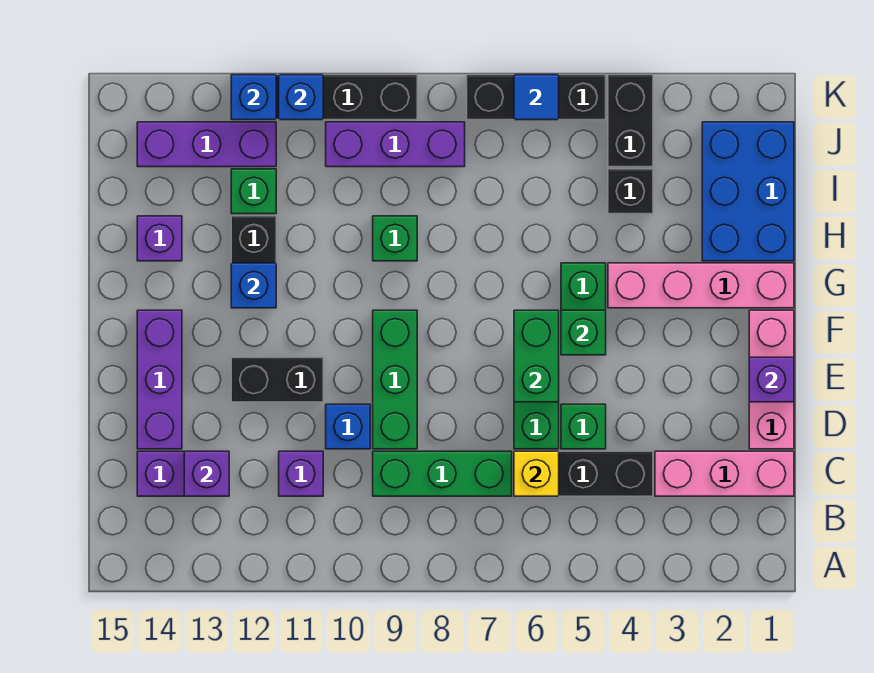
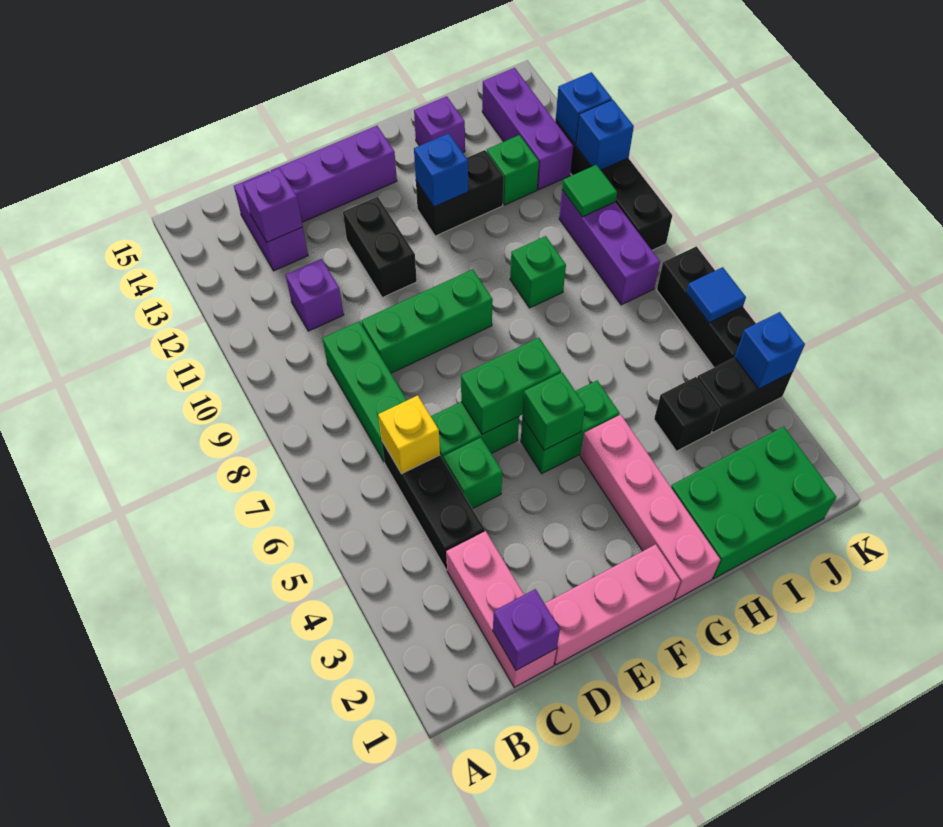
blue 1x1 brick [326,404,370,449] -> blue 1x1 brick moved to [735,312,805,389]
purple 1x1 brick [749,357,794,402] -> purple 1x1 brick moved to [493,589,560,670]
blue 2x3 brick [702,122,794,261] -> green 2x3 brick [671,427,836,579]
none -> green 1x1 tile [562,165,617,217]

